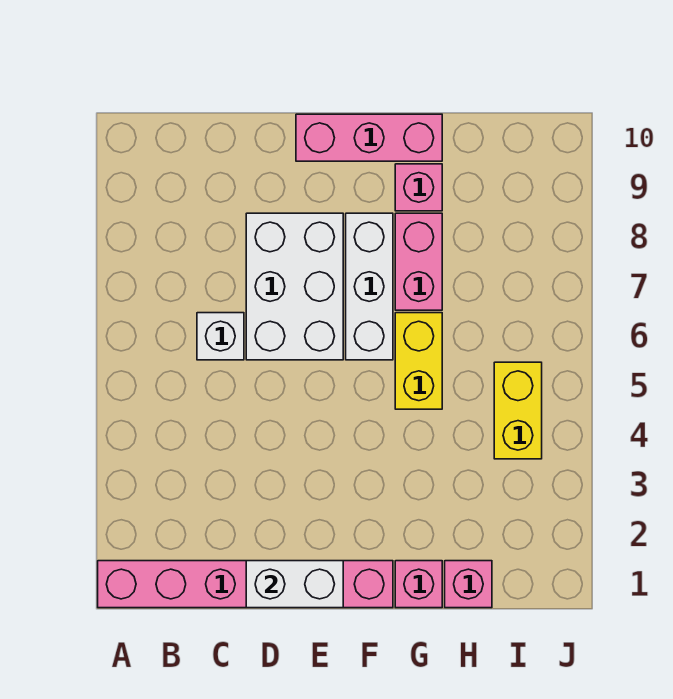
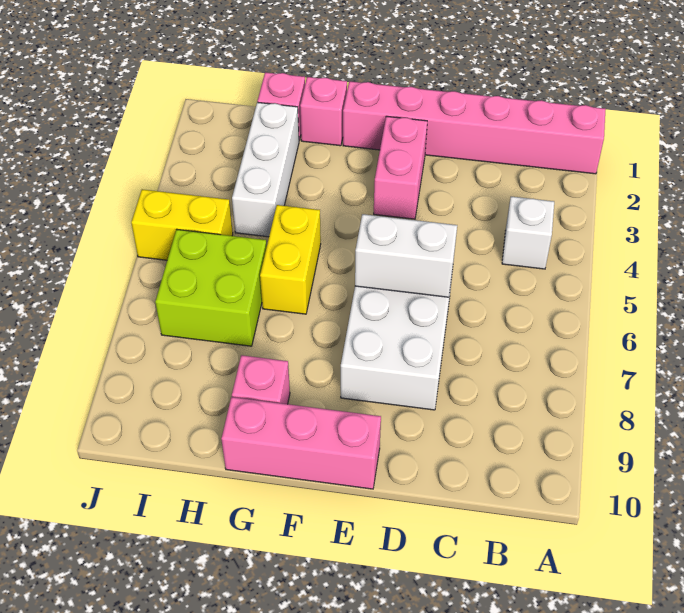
white 1x1 brick [197,313,244,360] -> white 1x1 brick moved to [502,197,554,269]
white 1x2 brick [246,561,343,608] -> white 1x2 brick moved to [355,214,457,297]
white 1x3 brick [346,213,393,360] -> white 1x3 brick moved to [232,102,299,237]
pink 1x2 brick [395,213,442,310] -> pink 1x2 brick moved to [374,116,427,219]
none -> lime 2x2 brick [155,229,267,346]
yellow 1x2 brick [494,362,542,459] -> yellow 1x2 brick turned to [131,189,233,260]

